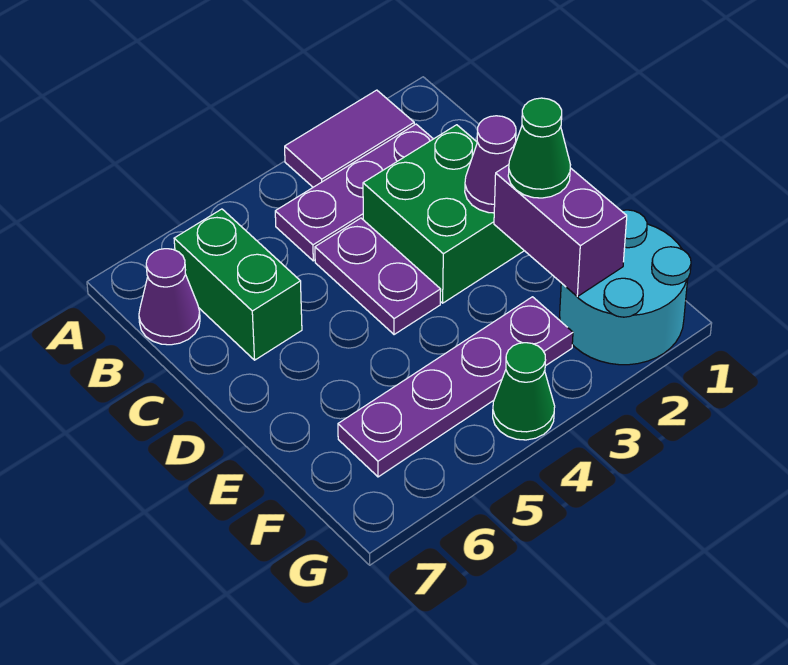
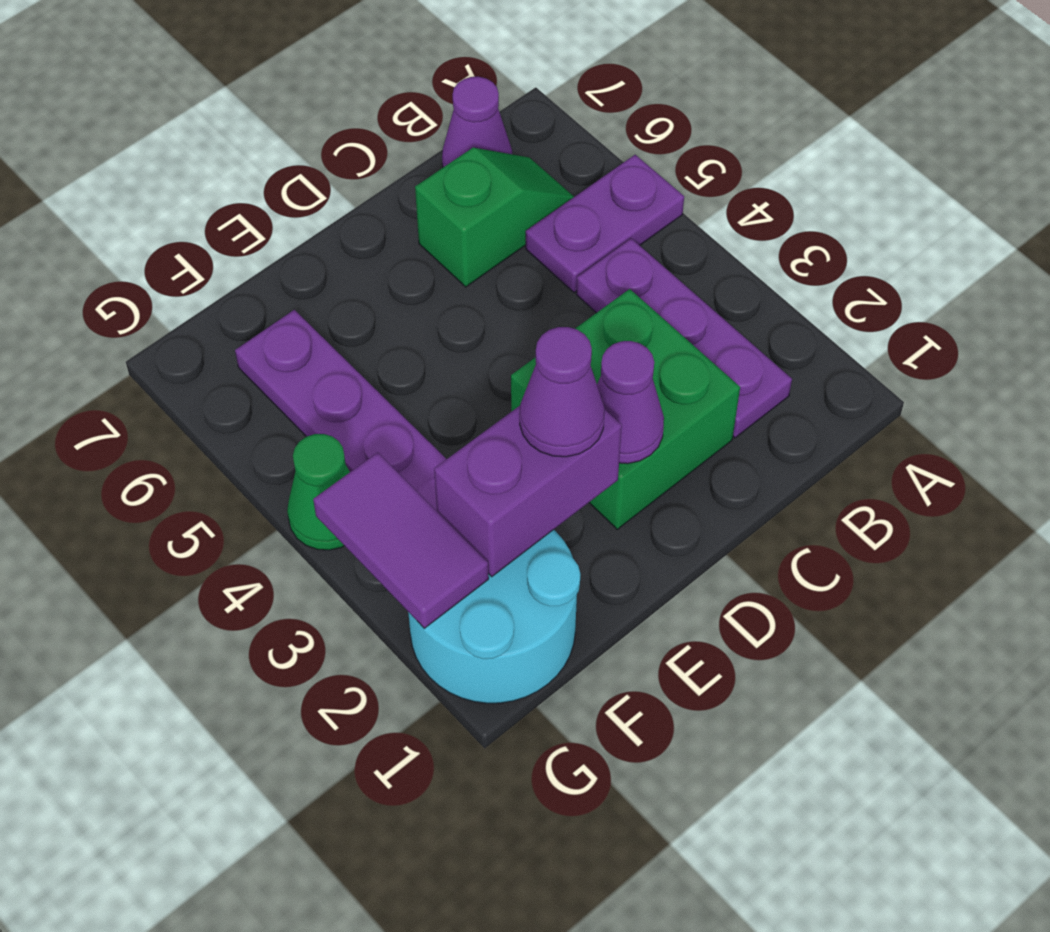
purple 1x2 tile [285,90,414,187] -> purple 1x2 tile moved to [313,452,489,629]
green 1x2 brick [174,209,302,360] -> green 1x2 slope [415,148,574,287]
purple 1x2 plate [315,218,441,335] -> purple 1x2 plate moved to [526,155,684,292]
green 1x1 cone [508,98,570,198] -> purple 1x1 cone [520,327,605,457]

